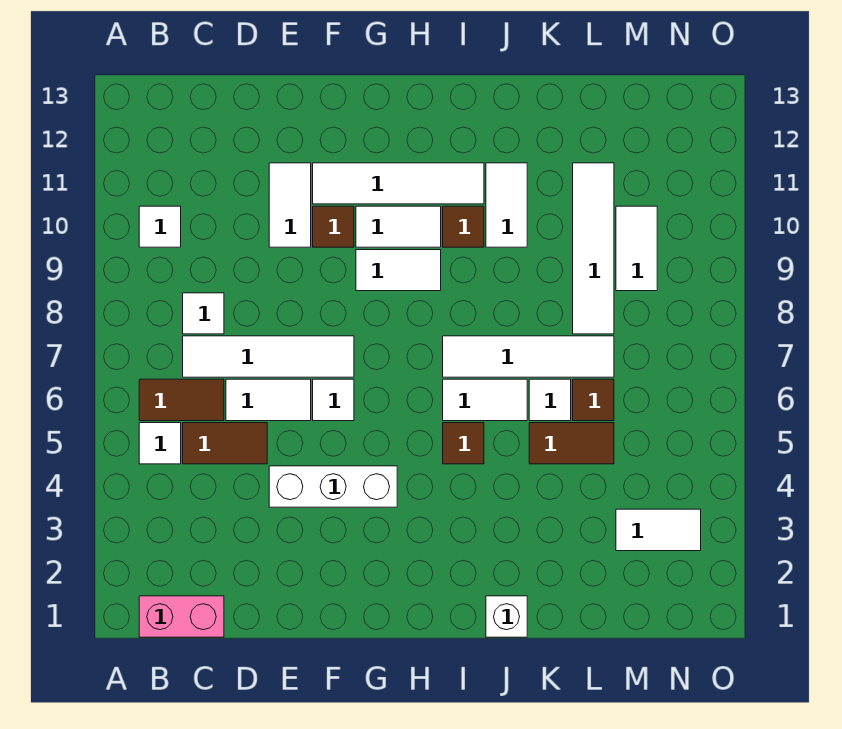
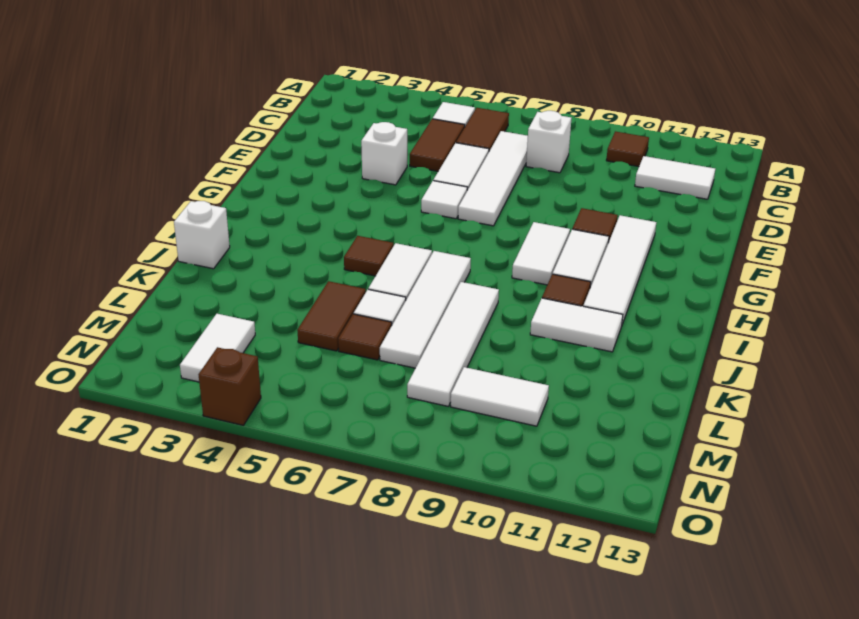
pink 1x2 brick [139,596,224,637] -> none
white 1x1 tile [139,206,181,247] -> brown 1x1 tile [606,131,649,166]
white 1x1 tile [183,293,224,334] -> white 1x1 brick [526,111,571,173]
white 1x3 brick [269,466,397,507] -> white 1x1 brick [361,122,407,185]
white 1x2 tile [269,163,311,247] -> white 1x2 tile moved to [635,156,715,199]
white 1x4 tile [573,163,614,334] -> white 1x4 tile turned to [407,282,499,406]
none -> brown 1x1 brick [198,347,261,425]

